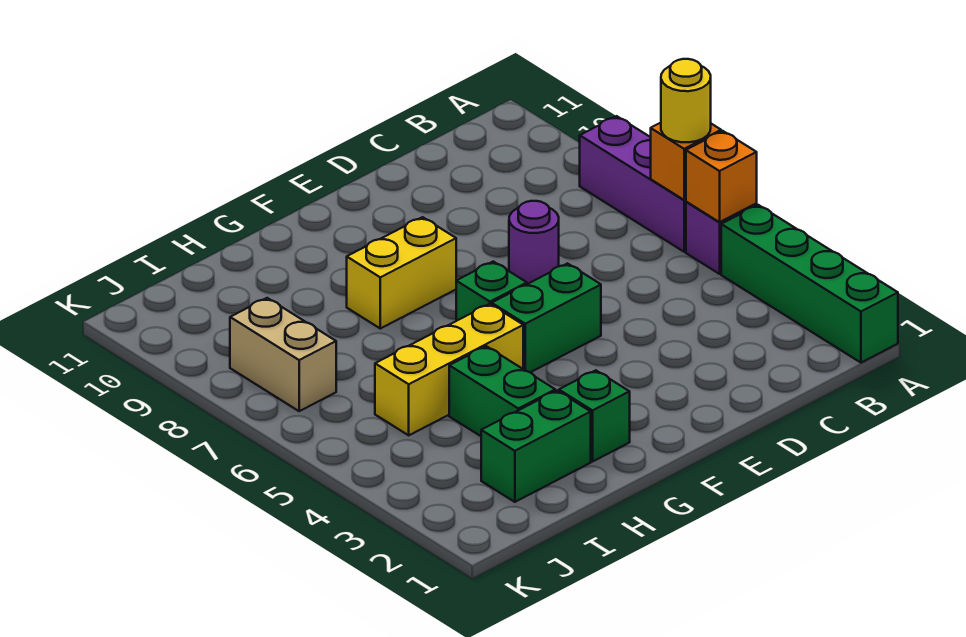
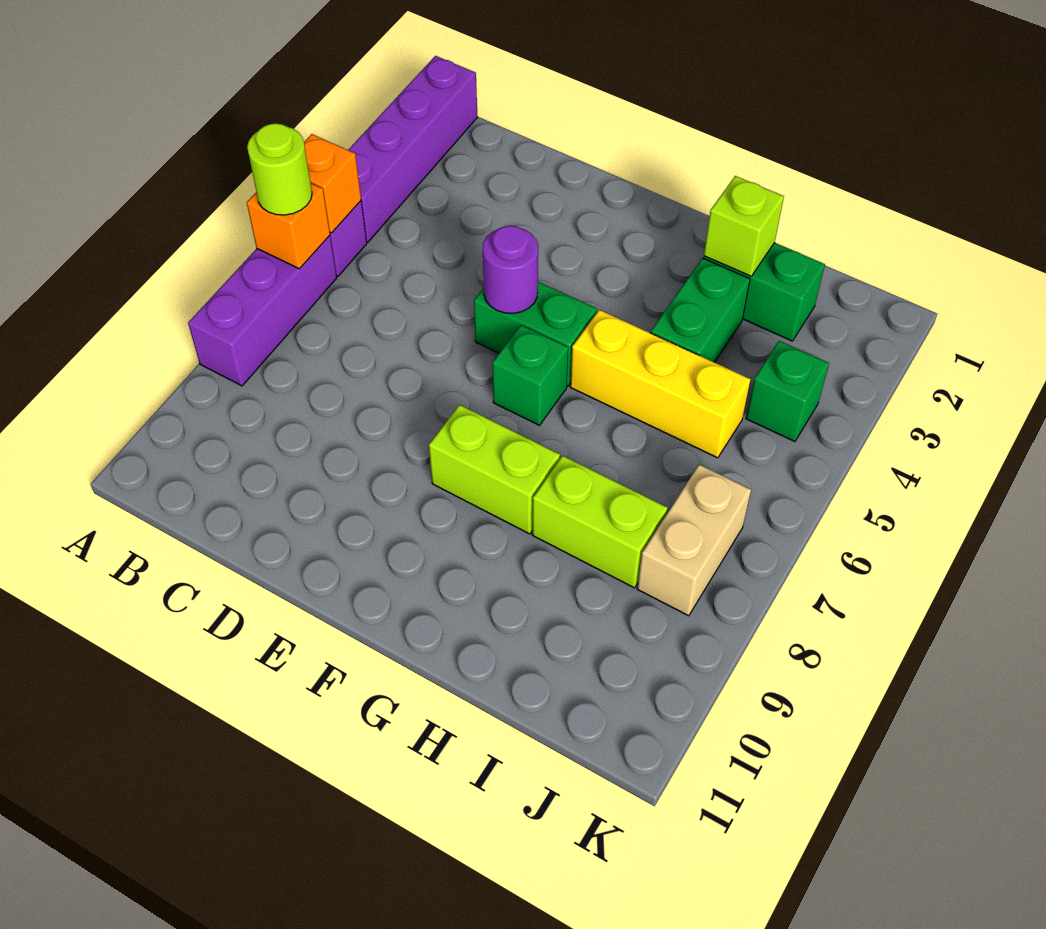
green 1x4 brick [721,205,898,363] -> purple 1x4 brick [348,56,477,242]
yellow 1x1 round brick [661,59,711,142] -> lime 1x1 round brick [247,123,312,215]
purple 1x1 round brick [509,201,559,284] -> purple 1x1 round brick moved to [483,226,538,313]
yellow 1x2 brick [347,217,456,329] -> lime 1x2 brick [429,405,560,534]
green 1x1 brick [559,370,630,462] -> green 1x1 brick moved to [746,341,829,442]
none -> lime 1x1 brick [704,176,784,276]
none -> lime 1x2 brick [532,456,668,588]

